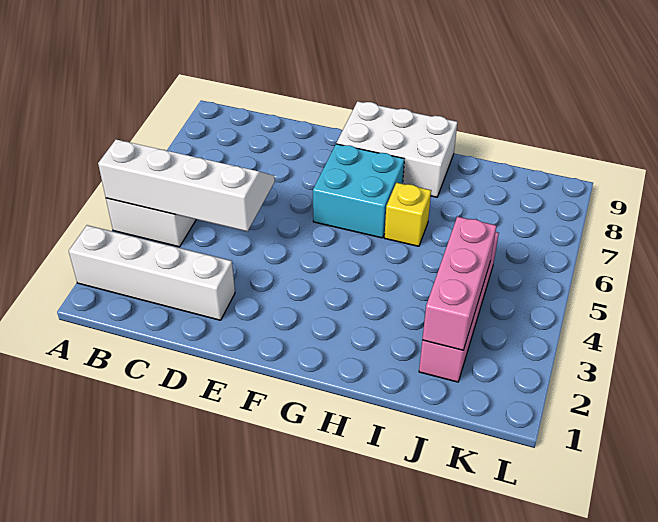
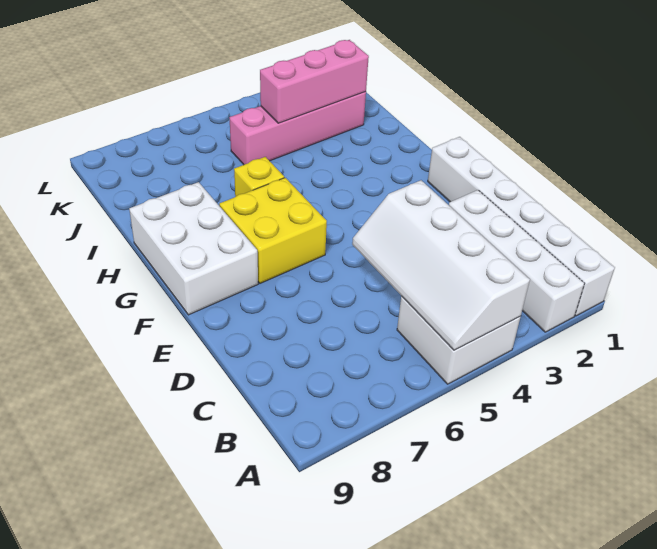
none -> white 1x6 brick [428,137,615,316]
cyan 2x2 brick [313,144,404,238] -> yellow 2x2 brick [219,178,327,283]

